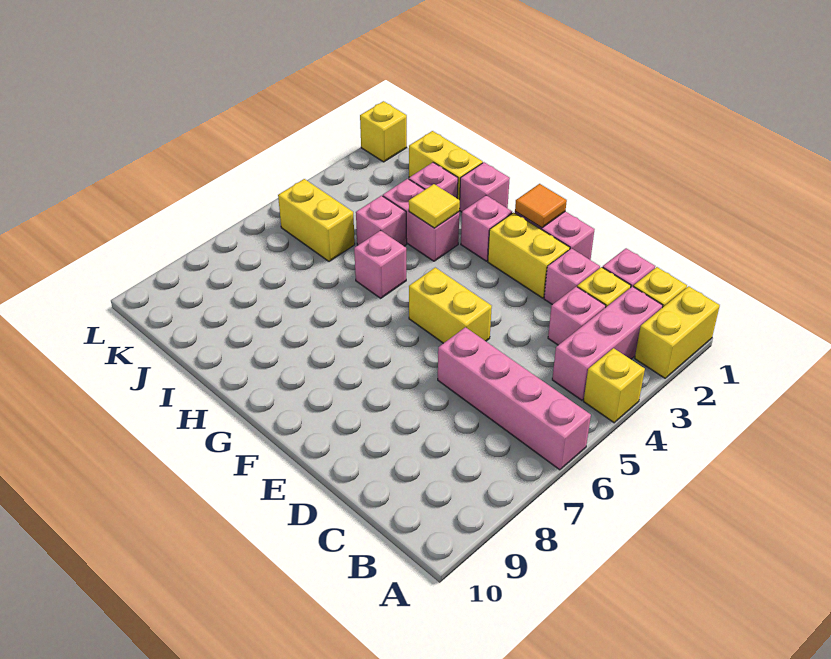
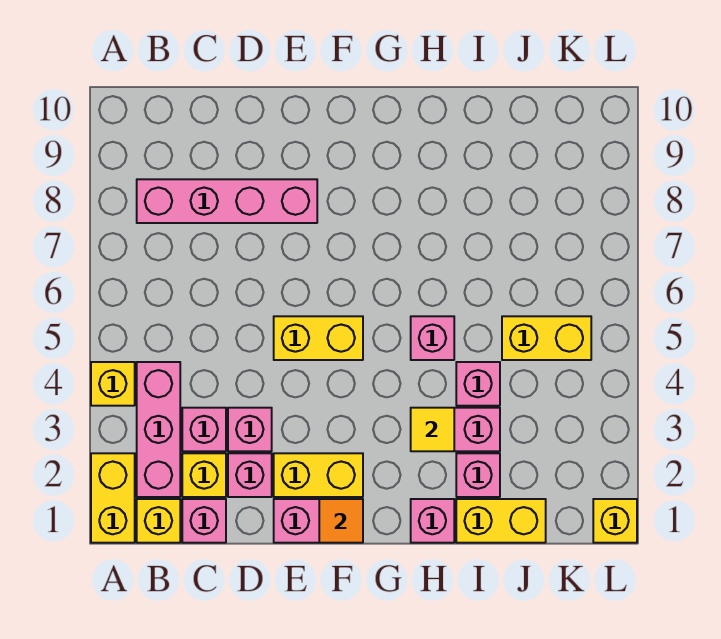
pink 1x4 brick [438,327,591,470] -> pink 1x4 brick moved to [137,179,317,223]
pink 1x1 brick [461,195,512,261] -> pink 1x1 brick moved to [228,408,272,451]

